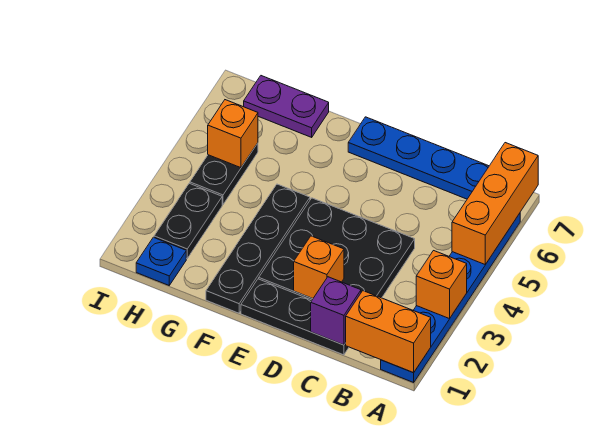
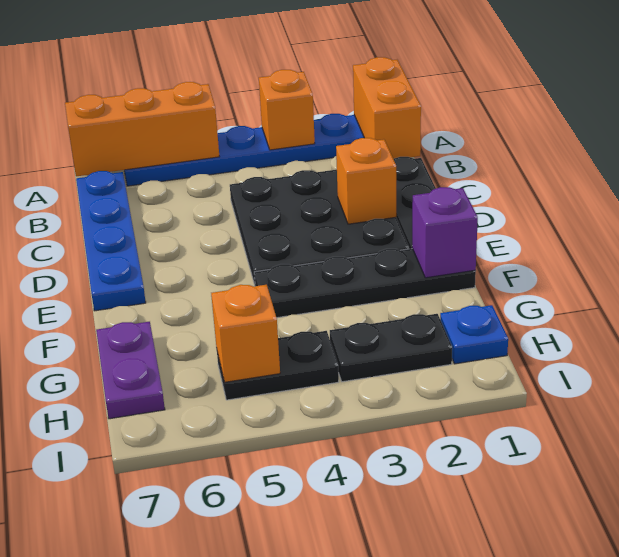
purple 1x1 brick [311,277,361,345] -> purple 1x1 brick moved to [412,187,478,278]

